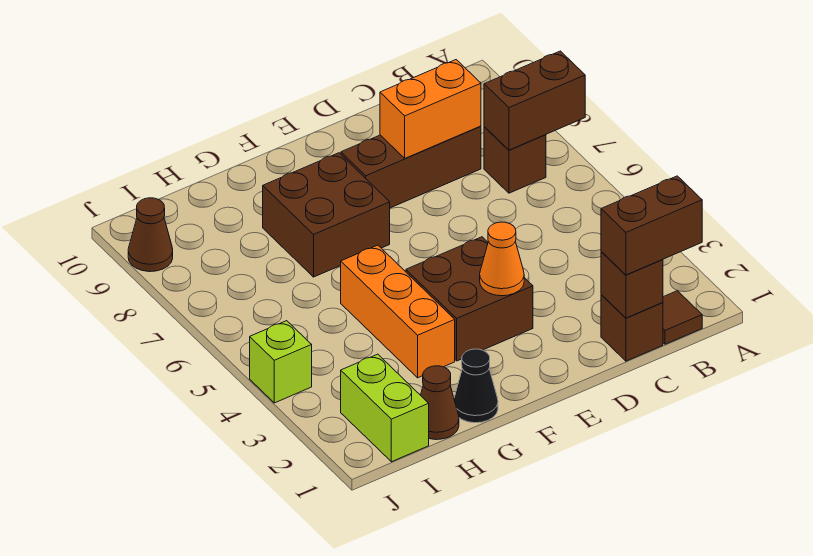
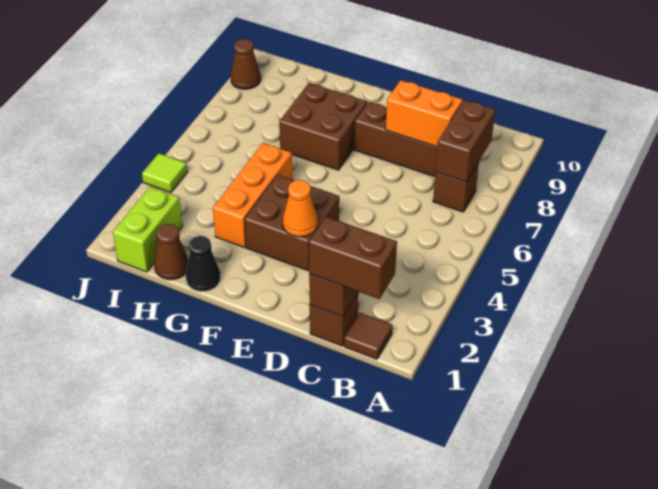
brown 1x2 brick [484,51,585,150] -> brown 1x2 brick turned to [435,100,495,182]
lime 1x1 brick [250,321,312,403] -> lime 1x1 tile [142,153,187,192]

